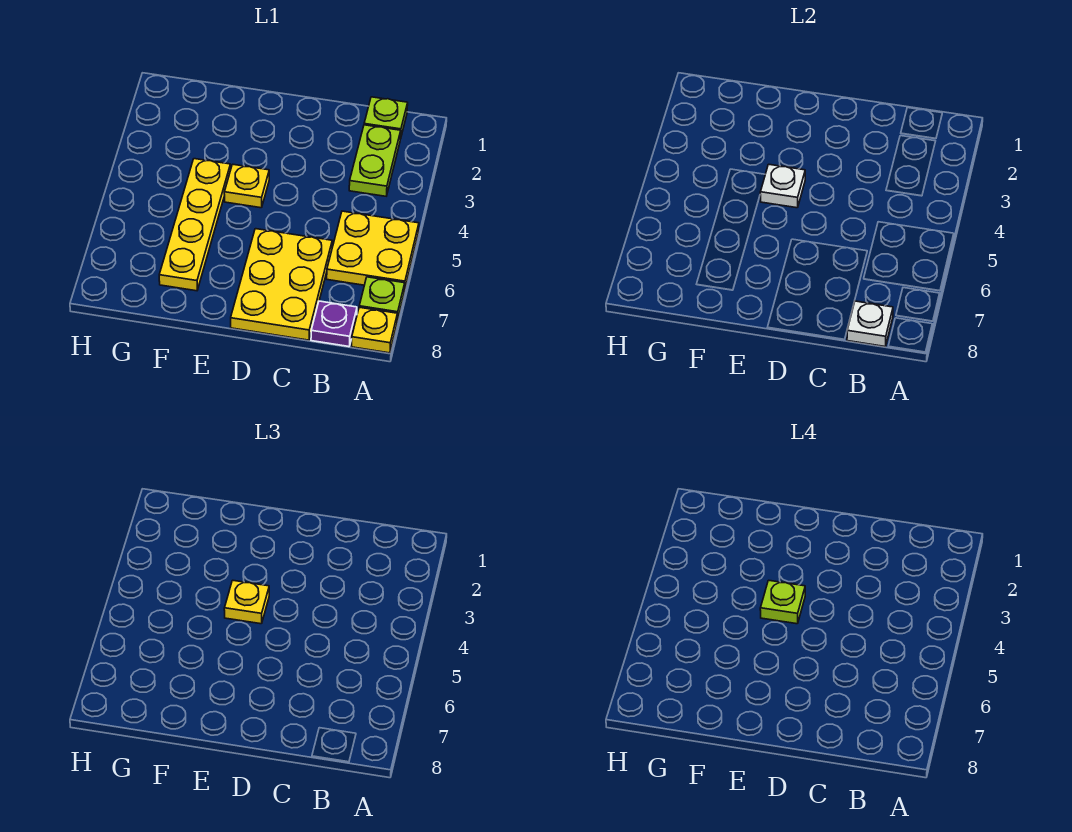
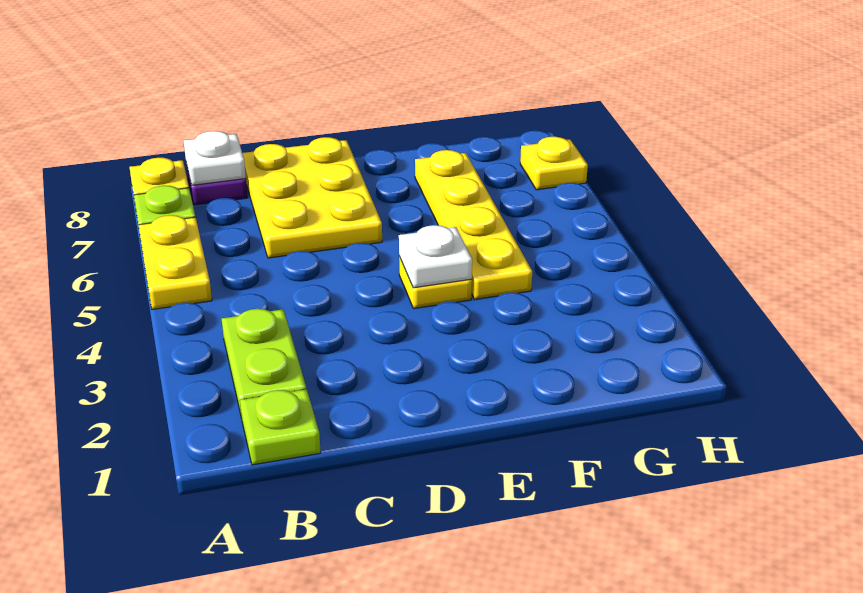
yellow 2x2 plate [327,211,419,291] -> yellow 1x2 plate [139,215,212,309]
yellow 1x1 plate [224,580,269,624] -> yellow 1x1 plate moved to [520,137,588,190]
lime 1x1 plate [760,580,805,624] -> none

